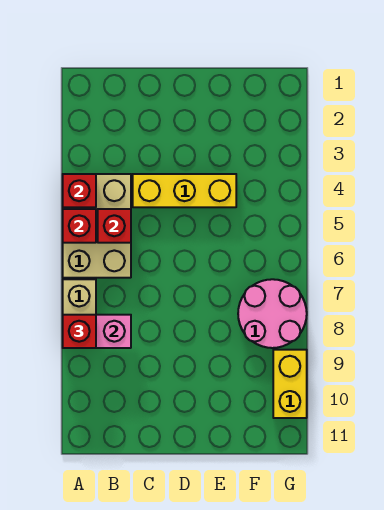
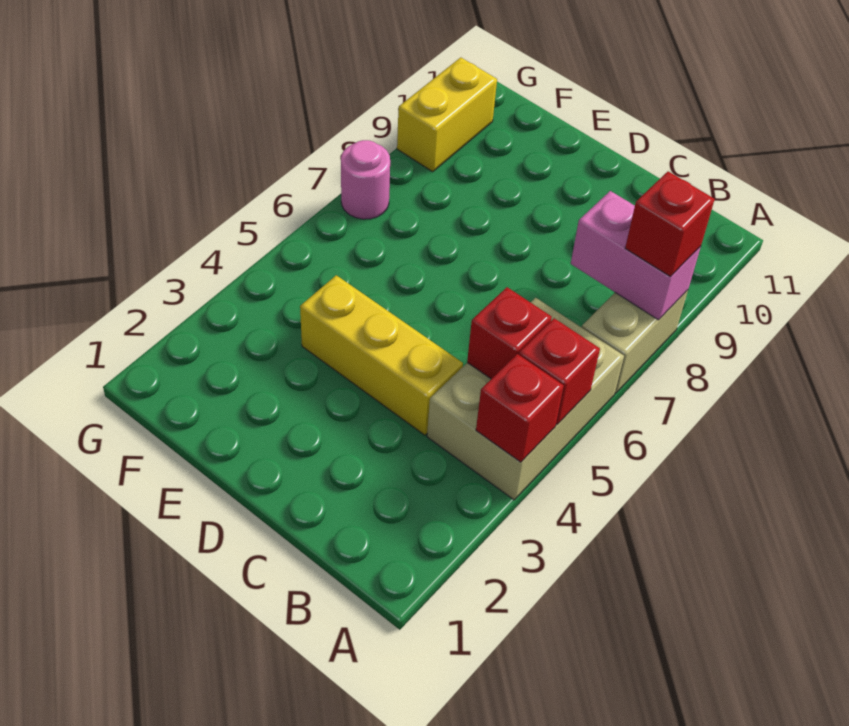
pink 2x2 round brick [238,279,307,348] -> pink 1x1 round brick [341,140,390,219]

